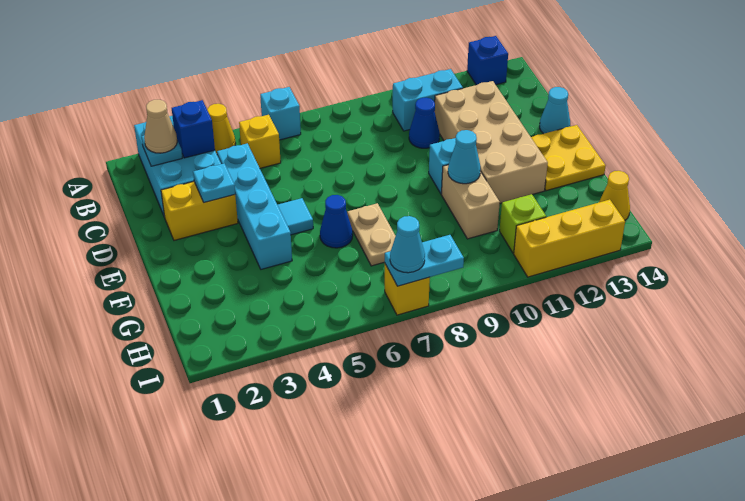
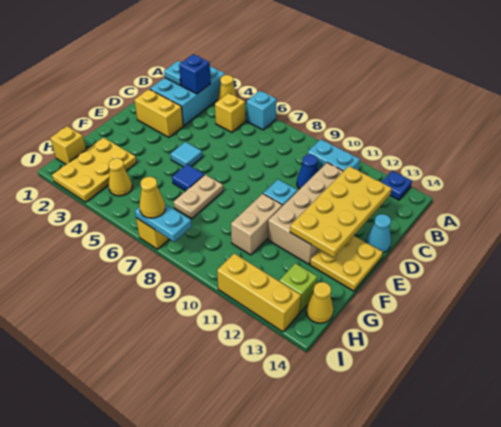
blue 1x1 brick [467,36,508,85] -> blue 1x1 plate [381,171,412,200]
tan 1x1 cone [144,100,177,153] -> none
cyan 1x4 brick [217,143,292,269] -> none
none -> yellow 2x4 plate [290,166,392,257]
cyan 1x1 plate [193,164,235,203] -> none
blue 1x1 cone [320,195,353,248] -> blue 1x1 tile [172,164,204,191]
cyan 1x1 cone [448,130,481,184] -> none
none -> yellow 2x3 plate [52,137,137,202]
none -> yellow 1x1 brick [50,126,86,164]
none -> yellow 1x1 cone [109,158,132,196]
lime 1x1 brick [500,194,546,253] -> lime 1x1 brick moved to [279,263,317,313]
cyan 1x1 cone [390,216,425,273] -> yellow 1x1 cone [139,177,165,218]

